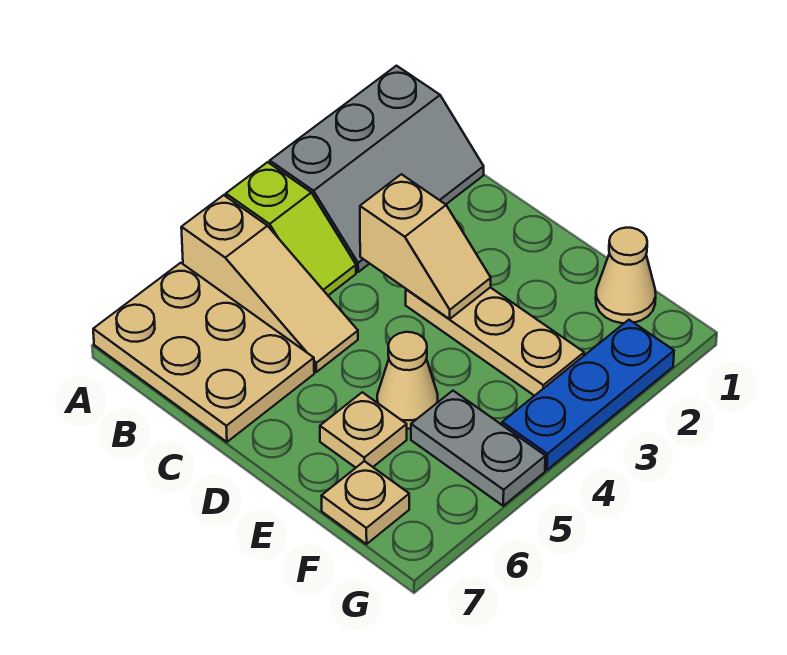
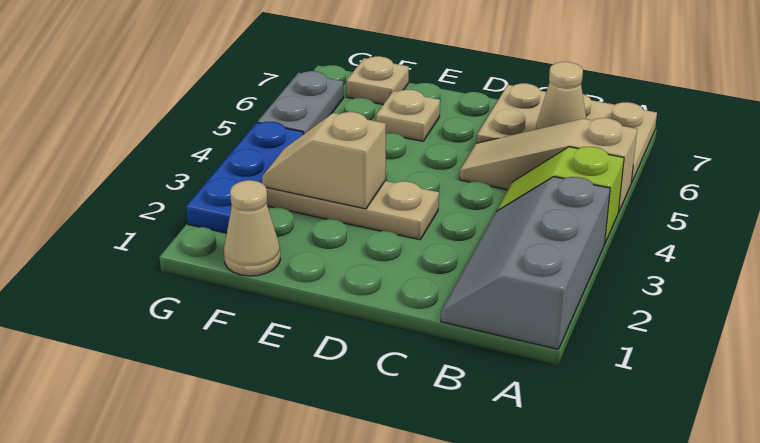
tan 1x2 slope [360,174,491,319] -> tan 1x2 slope moved to [262,112,386,209]
tan 1x1 cone [377,332,438,429] -> tan 1x1 cone moved to [536,62,586,129]
grey 1x2 plate [411,391,545,506] -> grey 1x2 plate turned to [258,71,344,134]

